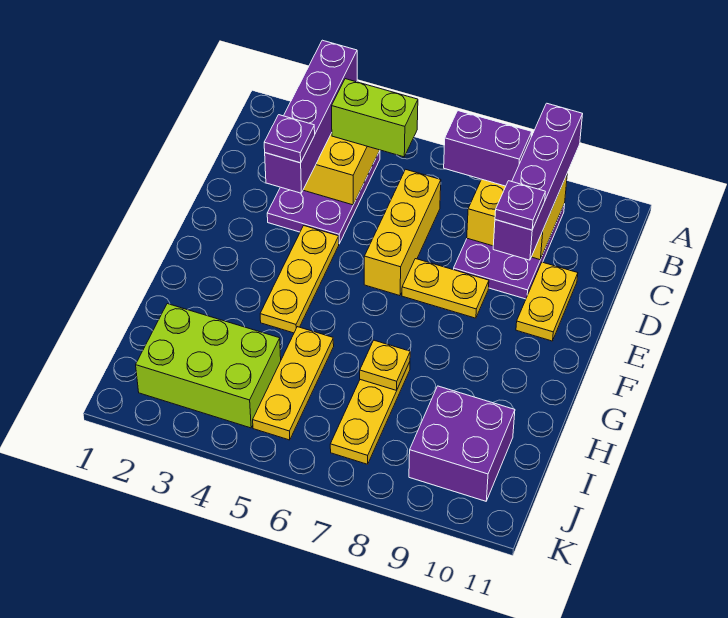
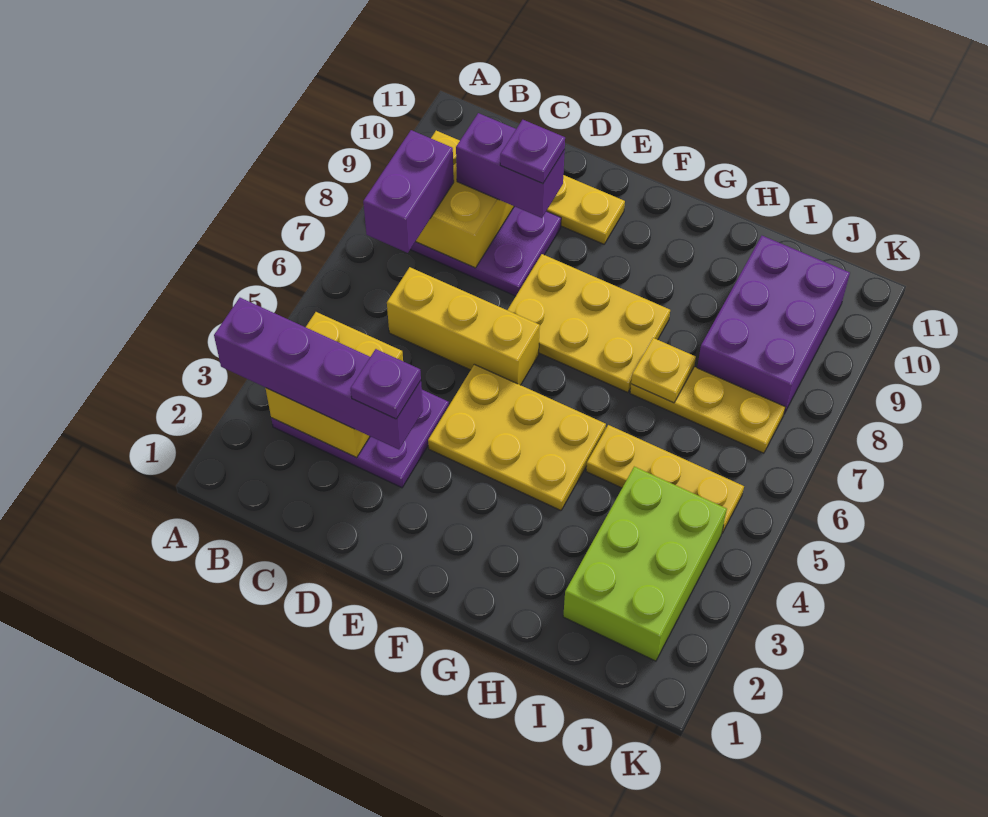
purple 1x4 brick [493,103,583,260] -> purple 1x2 brick [456,113,565,218]
lime 1x2 brick [332,79,418,157] -> none
yellow 1x3 plate [260,226,339,333] -> yellow 2x3 plate [428,364,606,510]
yellow 1x2 plate [402,259,489,318] -> yellow 2x3 plate [508,254,670,393]
purple 2x2 brick [409,386,515,501] -> purple 2x3 brick [697,236,850,414]

